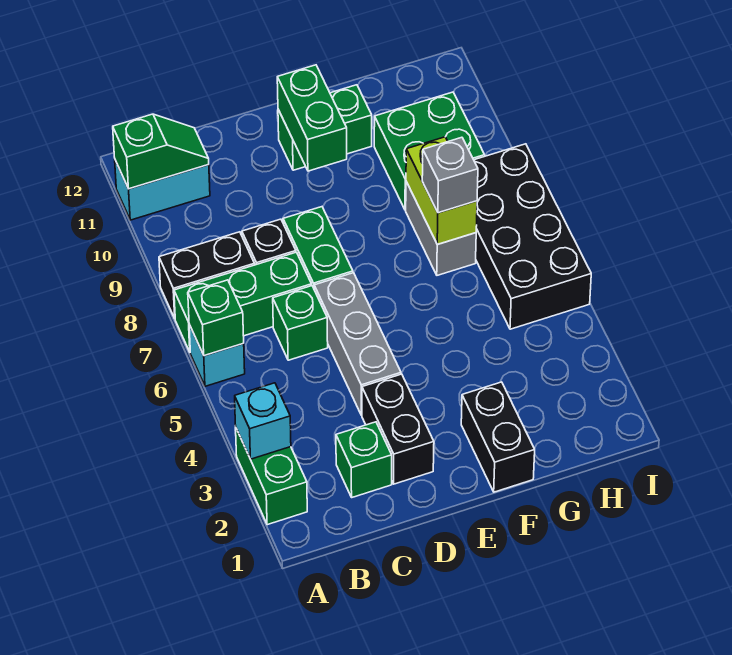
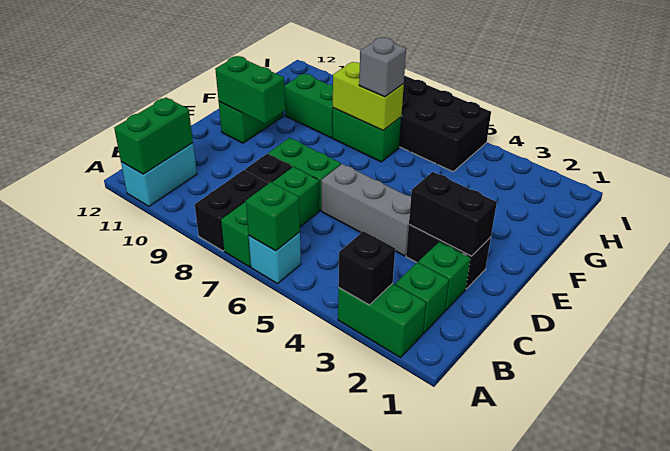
cyan 1x1 brick [235,383,291,459] -> black 1x1 brick [338,231,395,305]
green 1x2 slope [113,114,209,189] -> green 1x2 brick [114,97,193,174]
green 1x1 brick [273,286,328,360] -> green 1x1 brick moved to [395,263,449,333]
black 1x2 brick [461,382,535,492] -> black 1x2 brick moved to [409,172,497,256]
grey 1x2 brick [406,182,476,275] -> green 1x2 brick [333,108,401,162]
green 2x2 brick [374,92,485,210] -> green 1x2 brick [284,73,333,138]

